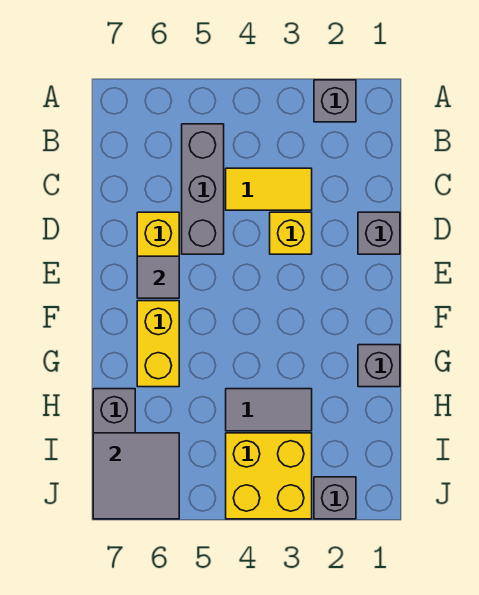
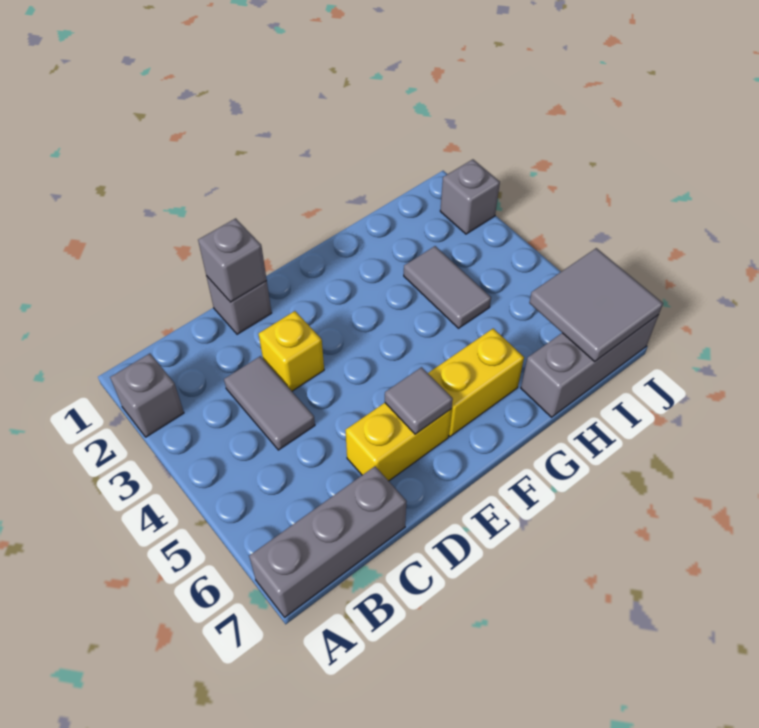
grey 1x3 brick [182,124,224,254] -> grey 1x3 brick moved to [249,466,407,617]
yellow 1x2 tile [226,168,312,210] -> grey 1x2 tile [224,356,315,450]
grey 1x1 brick [358,345,400,387] -> grey 1x1 brick moved to [198,218,267,302]
yellow 2x2 brick [226,433,312,519] -> none

